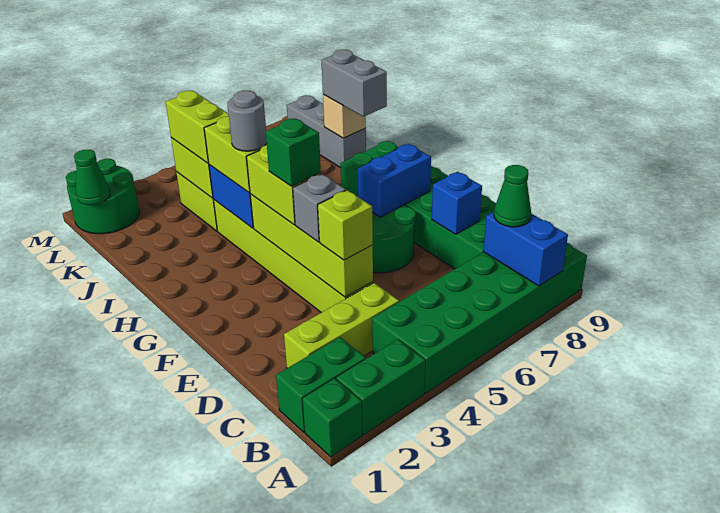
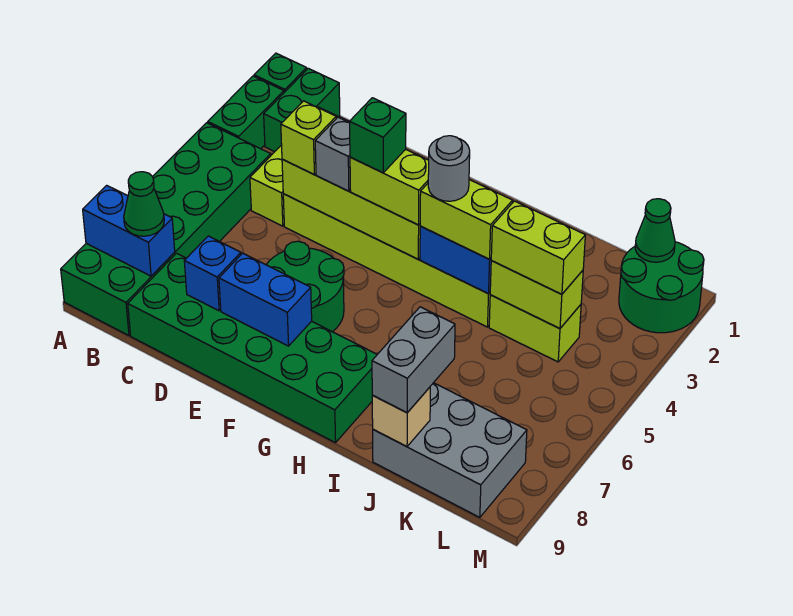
blue 1x2 brick [358,144,431,217] -> blue 1x2 brick turned to [219,253,312,346]
grey 1x2 brick [321,50,387,117] -> grey 1x2 brick turned to [372,307,455,413]
grey 1x3 brick [287,95,366,168] -> grey 2x3 brick [373,383,527,517]

